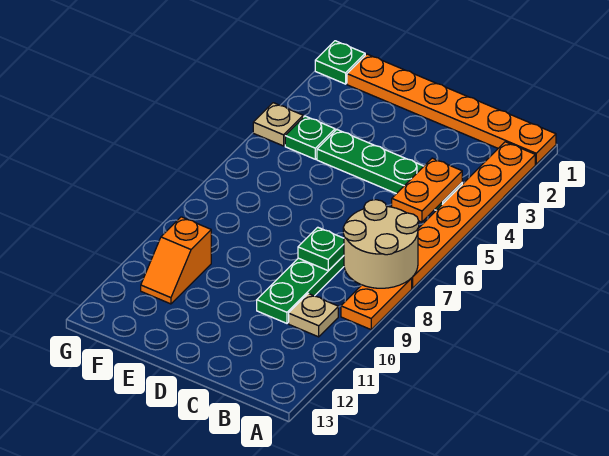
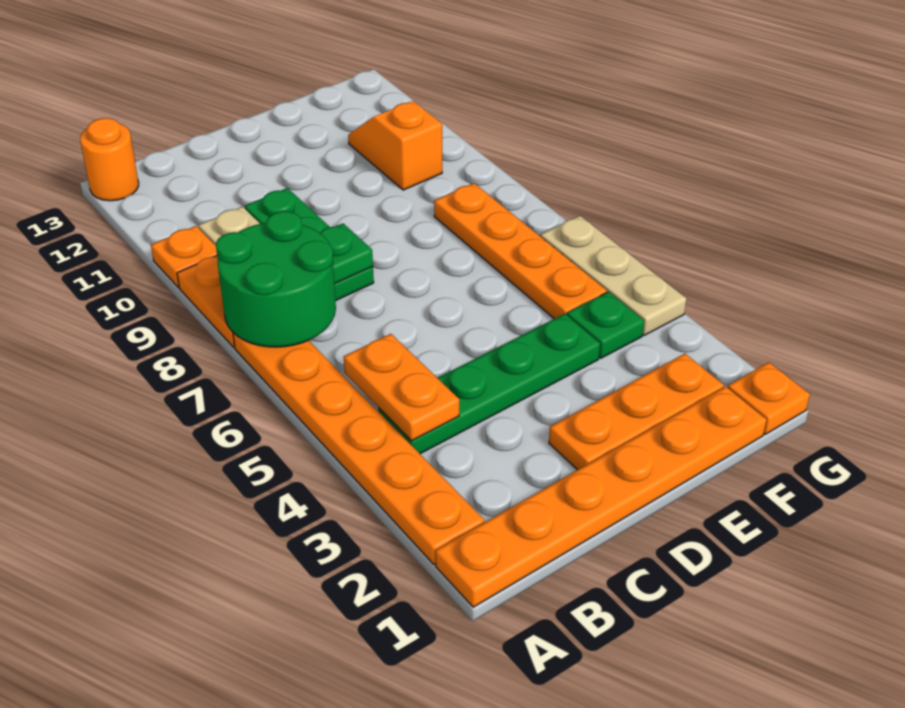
tan 2x2 round brick [343,200,419,288] -> green 2x2 round brick [216,211,336,347]
none -> orange 1x1 plate [151,226,217,287]
none -> orange 1x1 round brick [80,118,139,201]
none -> orange 1x3 plate [549,354,724,470]
none -> orange 1x4 plate [434,183,607,319]
green 1x1 plate [315,41,365,84] -> orange 1x1 plate [728,362,810,434]
tan 1x1 plate [253,103,303,146] -> tan 1x3 plate [540,216,686,335]

